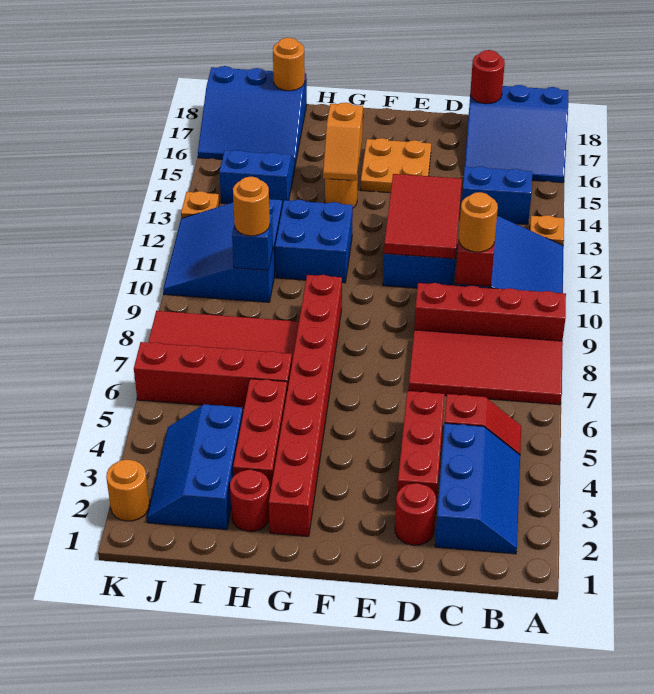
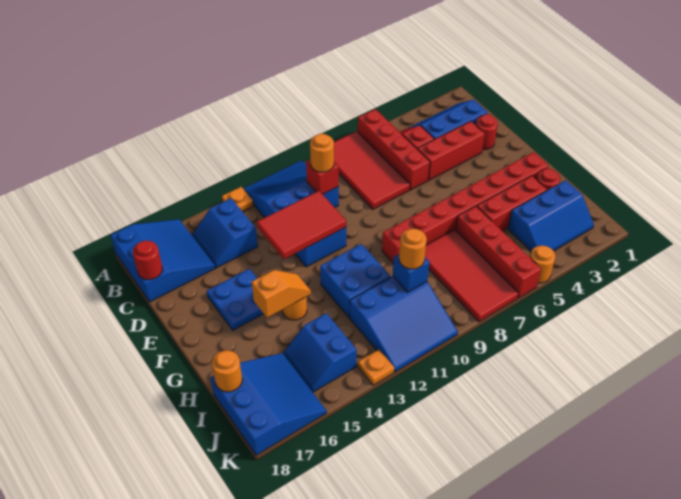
red 1x4 brick [414,283,566,341] -> red 1x4 brick moved to [358,109,430,190]
orange 2x2 plate [361,138,431,193] -> blue 2x2 plate [207,269,264,330]
orange 1x1 round brick [106,460,149,521] -> orange 1x1 round brick moved to [530,246,555,283]

